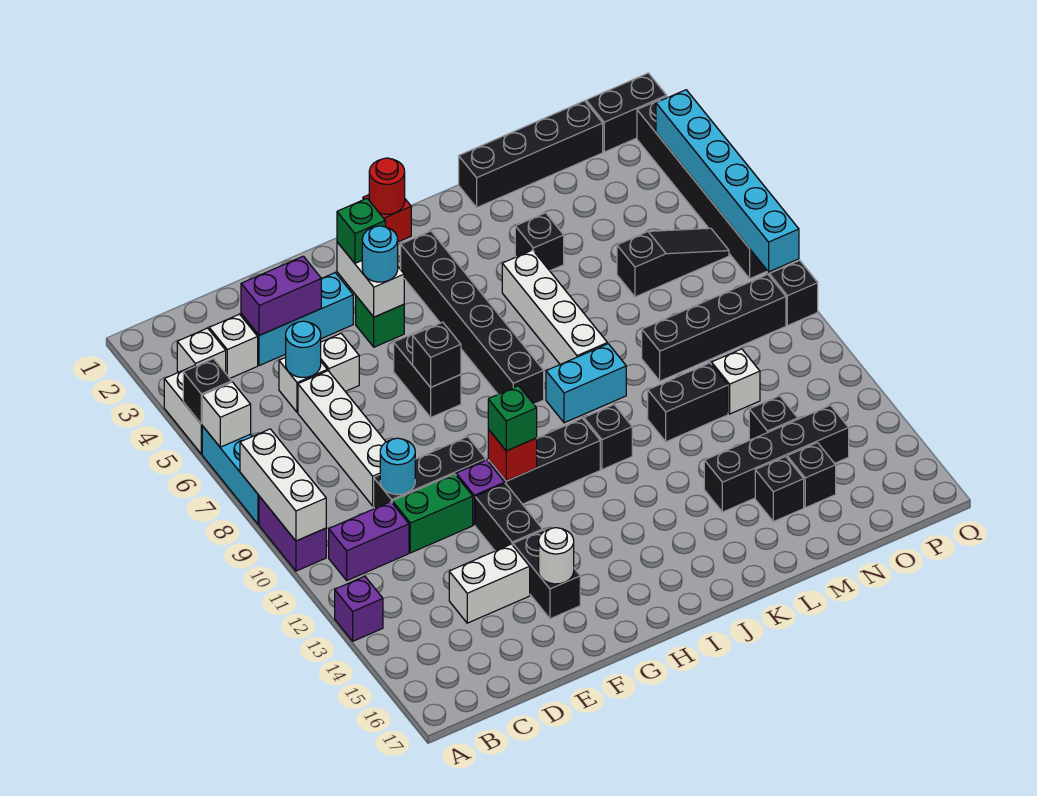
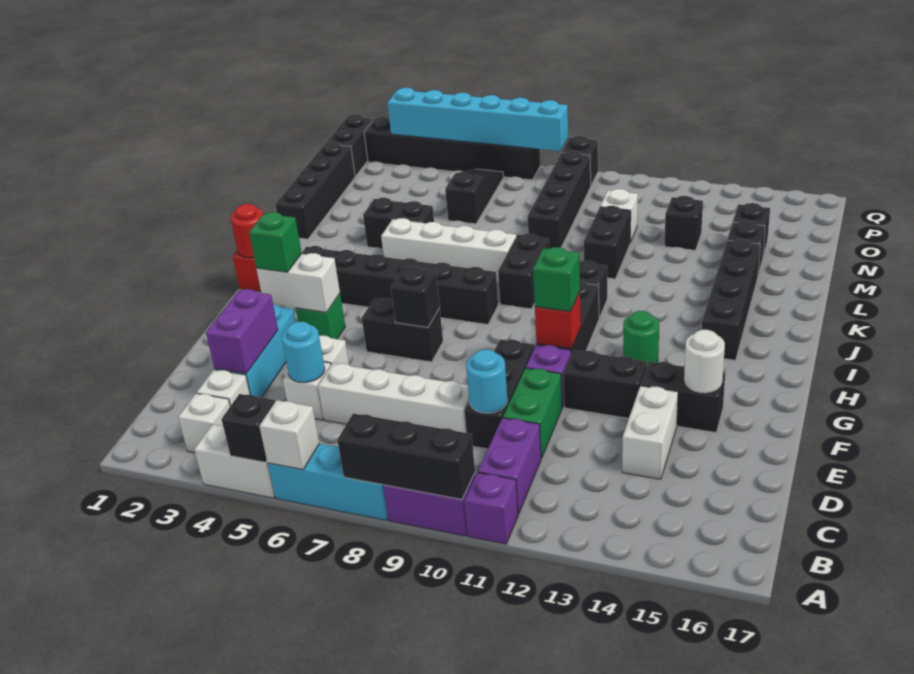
white 1x3 brick [240,429,326,541] -> black 1x3 brick [337,414,475,499]
purple 1x1 brick [335,576,383,641] -> purple 1x1 brick moved to [464,472,518,544]
cyan 1x1 round brick [362,226,398,282] -> none
none -> green 1x1 round brick [623,311,659,365]
cyan 1x2 brick [546,344,626,423] -> black 1x2 brick [498,234,549,309]
black 1x1 brick [515,213,564,271] -> black 1x2 brick [363,198,434,249]
black 1x4 brick [704,405,849,512] -> black 1x4 brick moved to [702,239,760,360]

